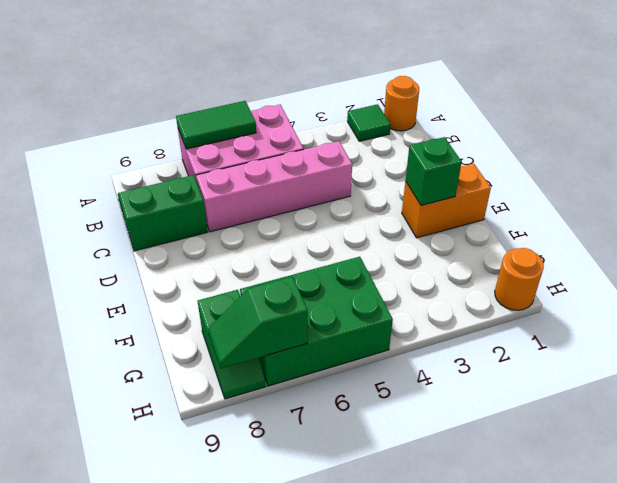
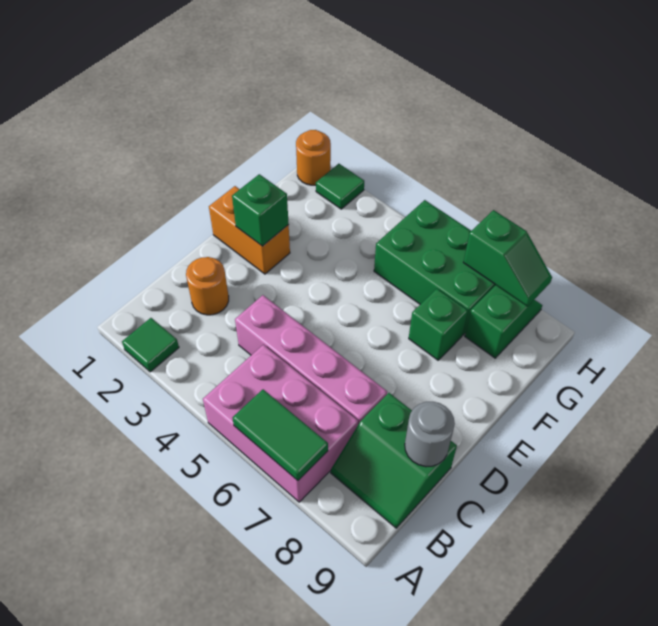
orange 1x1 round brick [384,76,419,131] -> orange 1x1 round brick moved to [186,257,229,315]
none -> grey 1x1 round brick [405,402,455,467]
none -> green 1x1 brick [409,289,468,360]
none -> green 1x1 tile [316,164,364,209]

